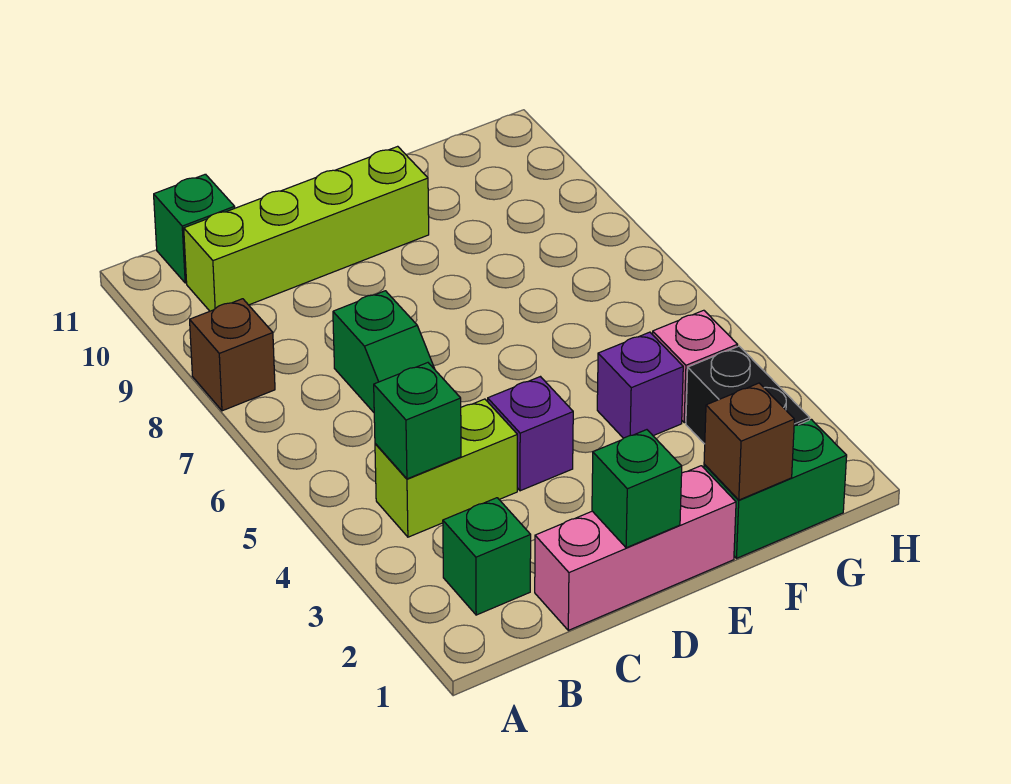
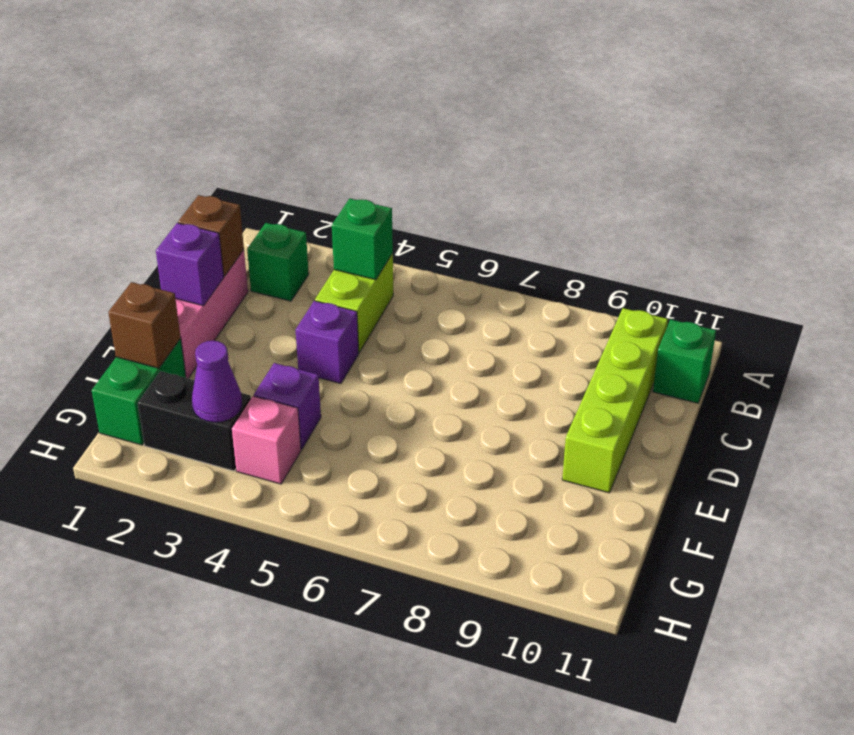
brown 1x1 brick [190,299,275,411] -> brown 1x1 brick moved to [178,195,244,276]
green 1x2 slope [333,291,435,412] -> none
green 1x1 brick [592,430,682,548] -> purple 1x1 brick [156,223,224,306]
none -> purple 1x1 cone [192,341,242,422]

